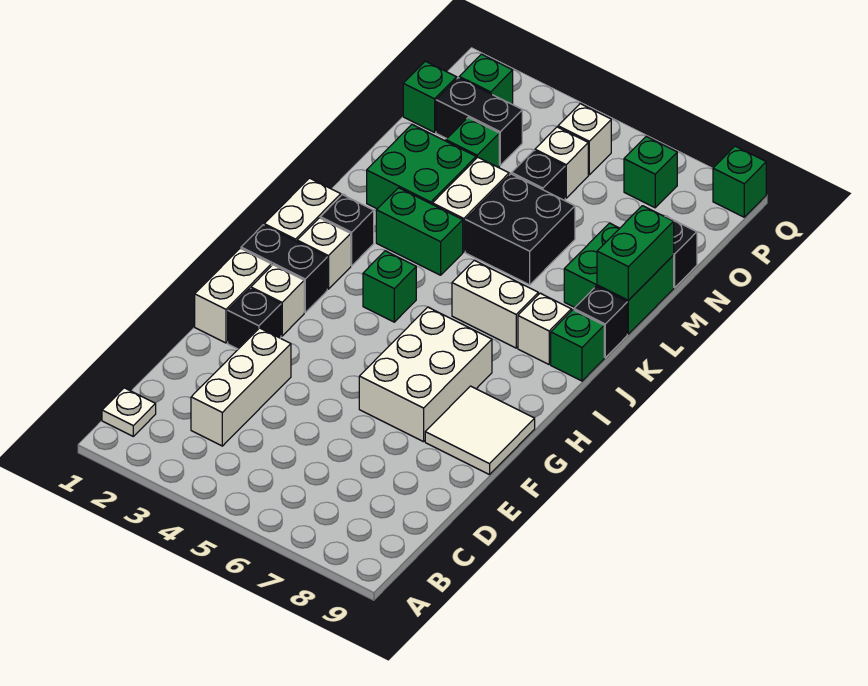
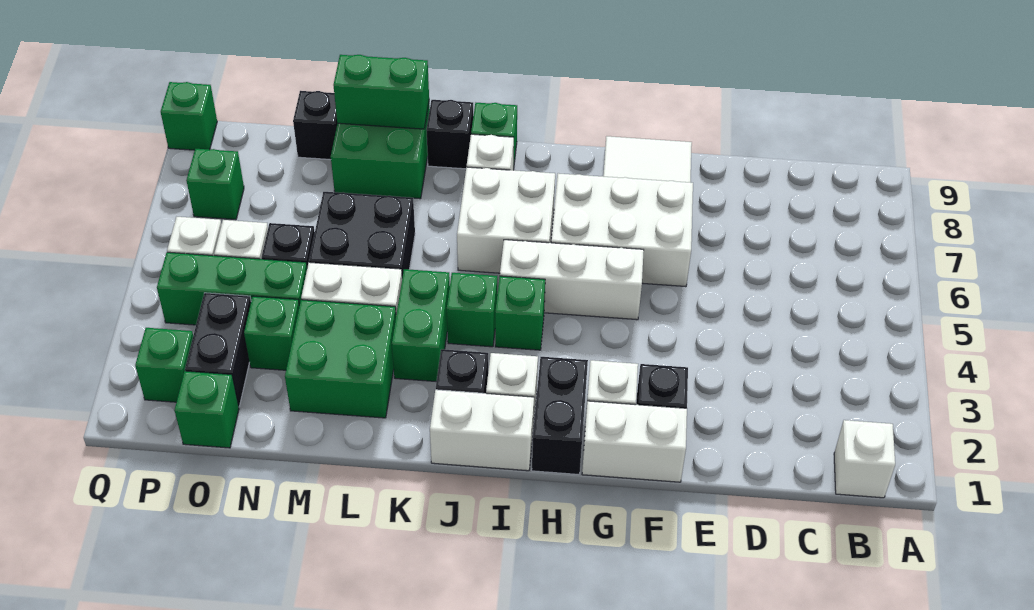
white 1x1 plate [102,388,156,436] -> white 1x1 brick [834,420,895,498]
white 1x3 brick [191,328,291,446] -> white 1x3 brick moved to [500,240,644,320]
none -> green 1x1 brick [447,273,497,347]
white 1x2 brick [452,260,538,348] -> white 2x2 brick [457,167,555,273]
none -> green 1x3 brick [157,252,307,325]

